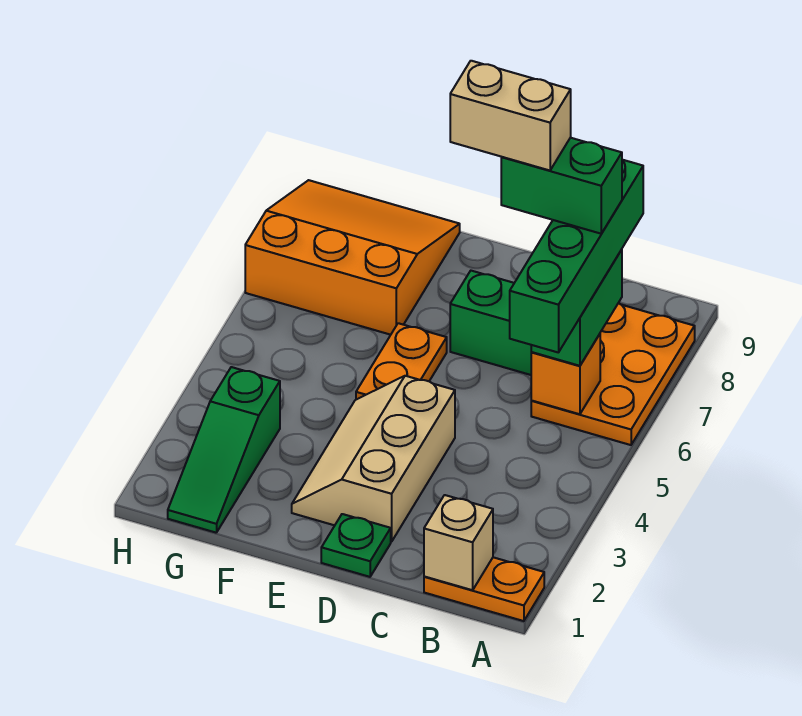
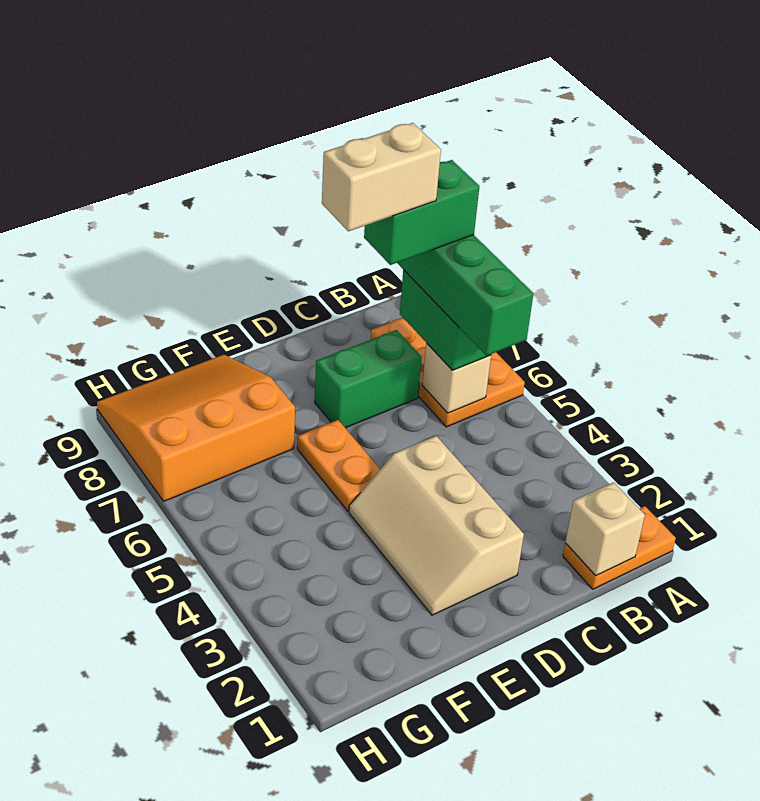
orange 1x1 brick [531,334,600,414] -> tan 1x1 brick [422,343,491,413]
green 1x1 plate [321,514,391,577] -> none
green 1x3 slope [168,367,280,533] -> none

